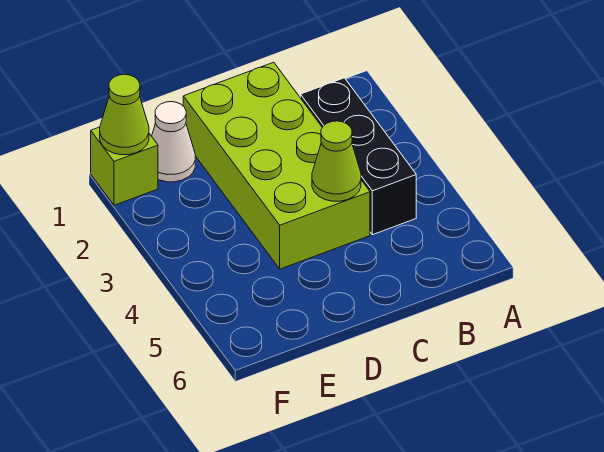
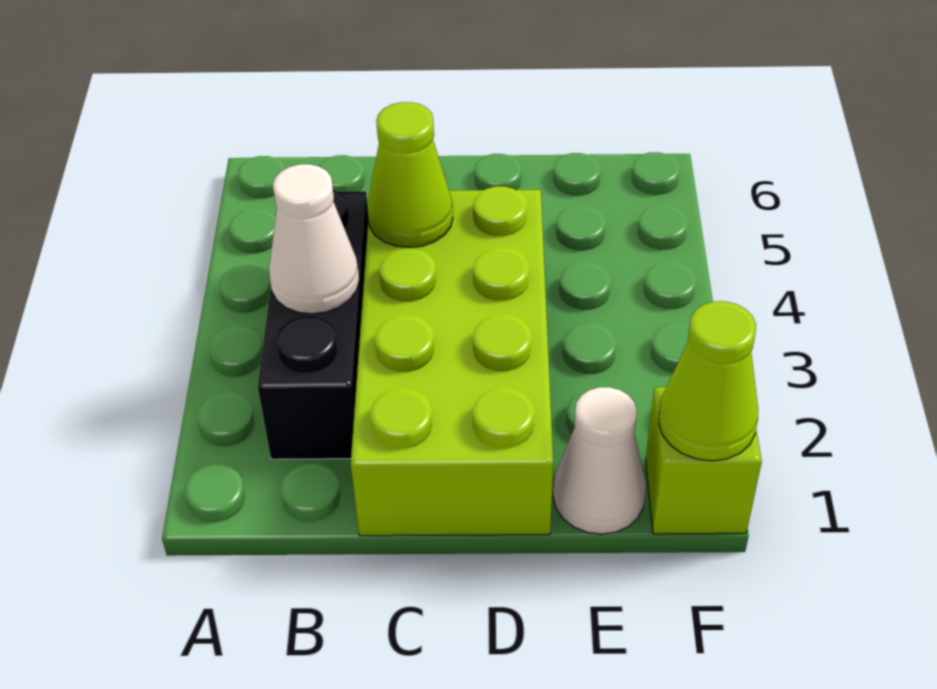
none -> white 1x1 cone [269,164,359,314]

